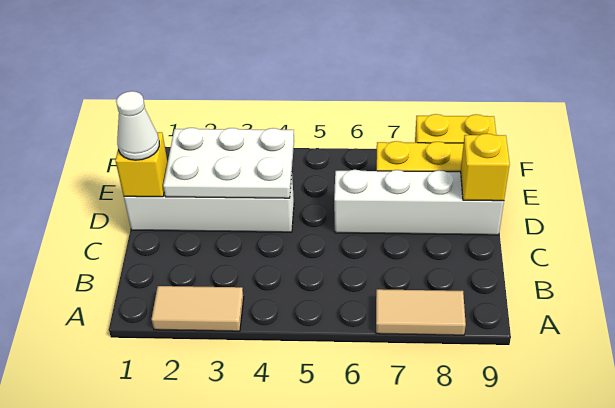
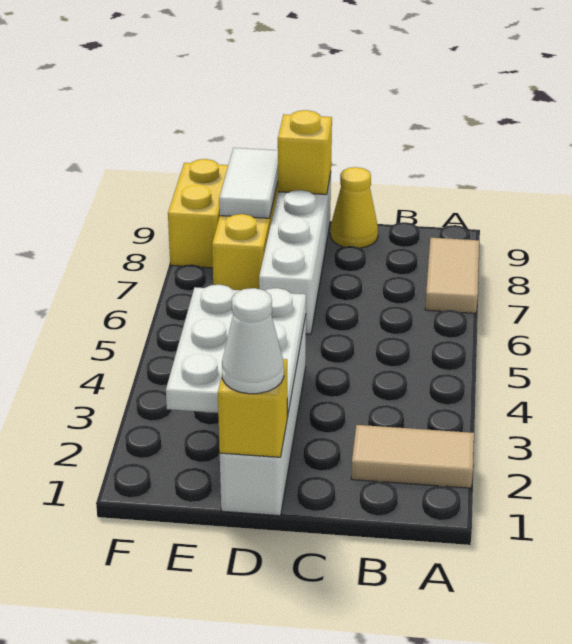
tan 1x2 tile [152,286,244,331] -> tan 1x2 tile turned to [351,425,474,488]
none -> yellow 1x1 cone [330,167,378,248]
none -> white 1x2 tile [219,148,278,218]

